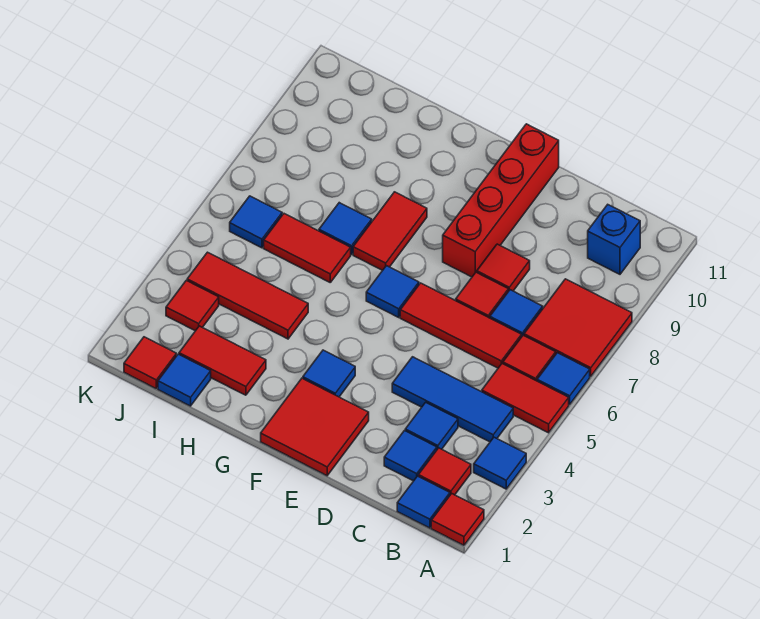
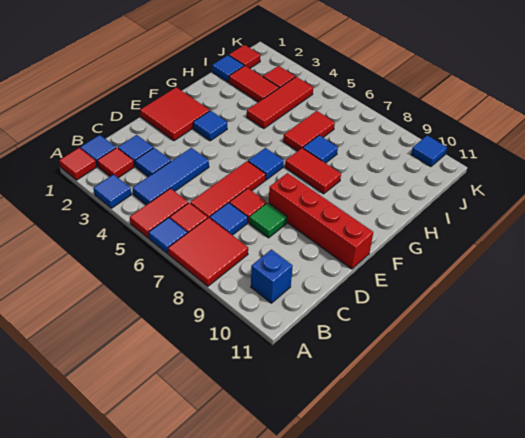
red 1x1 tile [477,244,530,291] -> green 1x1 tile [249,203,287,238]
red 1x2 tile [179,326,266,395] -> red 1x2 tile turned to [229,66,279,102]
blue 1x1 tile [230,196,282,248] -> blue 1x1 tile moved to [411,135,447,167]

